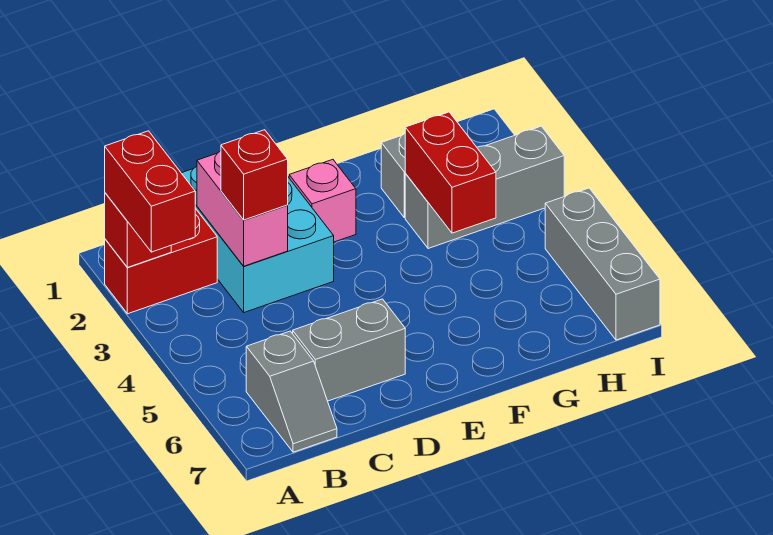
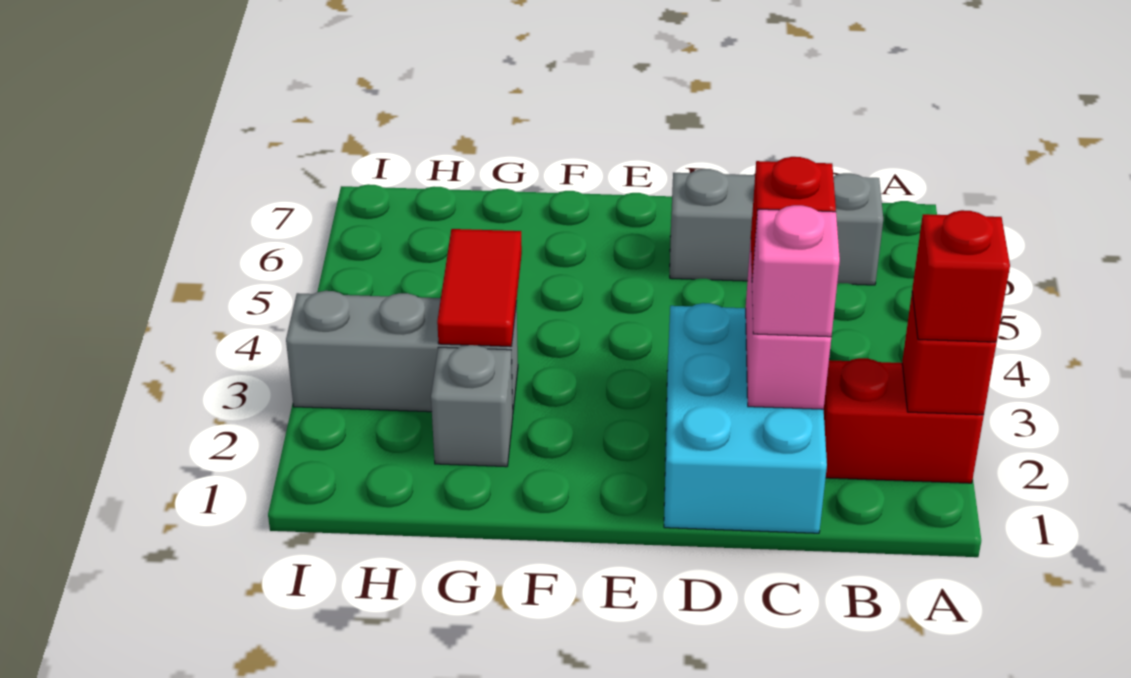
red 1x2 brick [105,131,195,252] -> red 1x1 brick [912,210,1010,342]
pink 1x1 brick [289,160,356,242] -> pink 1x1 brick moved to [752,205,840,337]
red 1x2 brick [405,112,496,233] -> red 1x2 tile [437,229,522,347]
grey 1x3 brick [545,188,660,340] -> none

